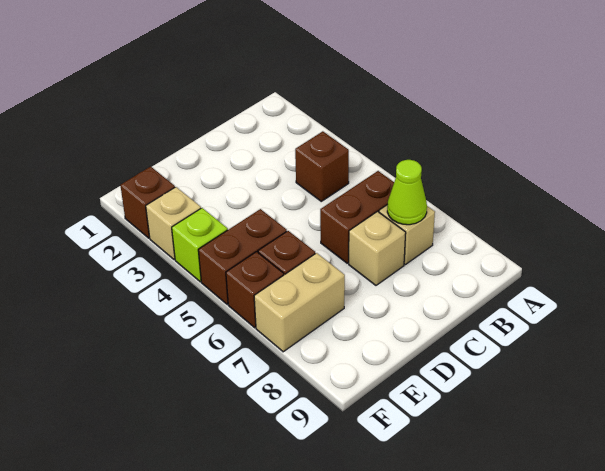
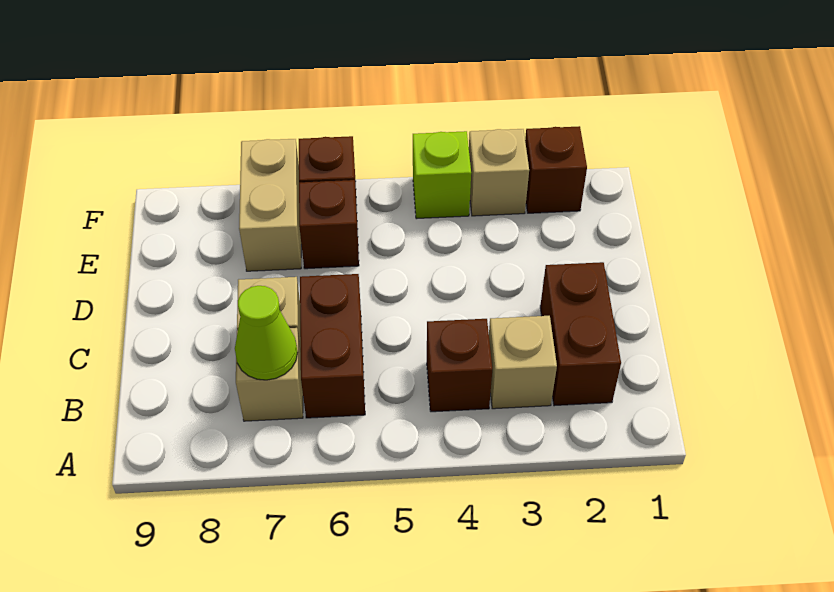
none -> tan 1x1 brick [489,316,557,409]
brown 1x2 brick [198,209,287,304] -> brown 1x2 brick moved to [540,262,621,406]

